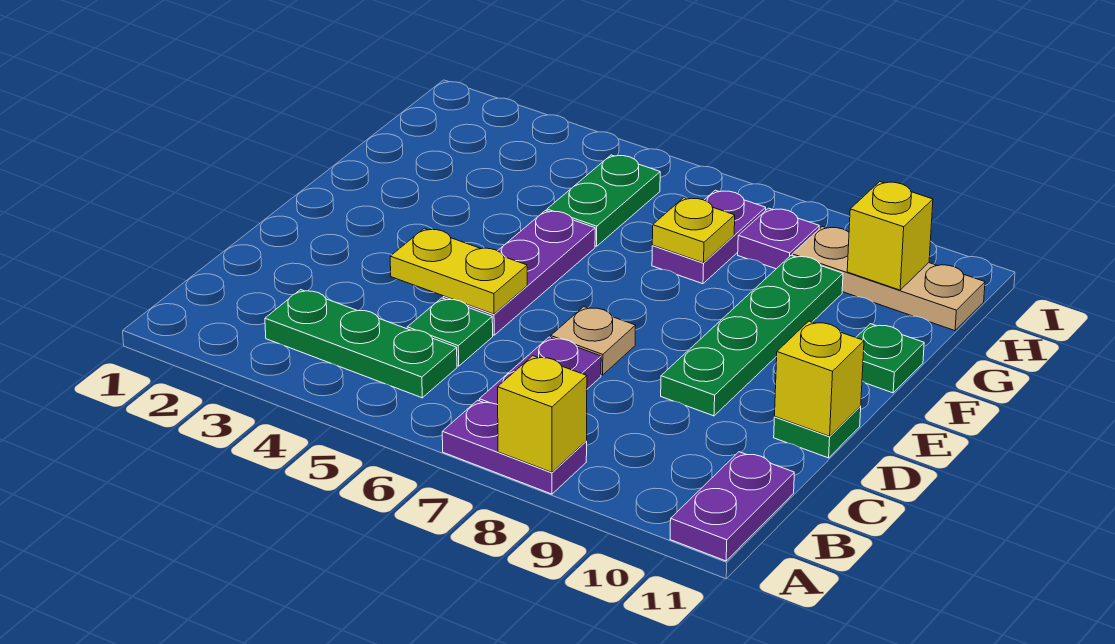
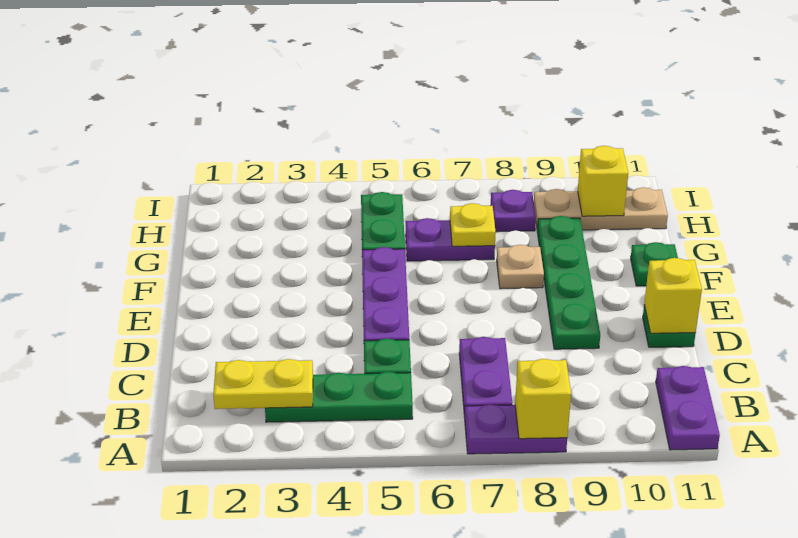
yellow 1x2 plate [390,228,527,314] -> yellow 1x2 plate moved to [213,359,313,409]
tan 1x1 plate [551,307,636,375] -> tan 1x1 plate moved to [497,245,544,289]
purple 1x2 plate [652,190,766,284] -> purple 1x2 plate turned to [406,218,495,261]

